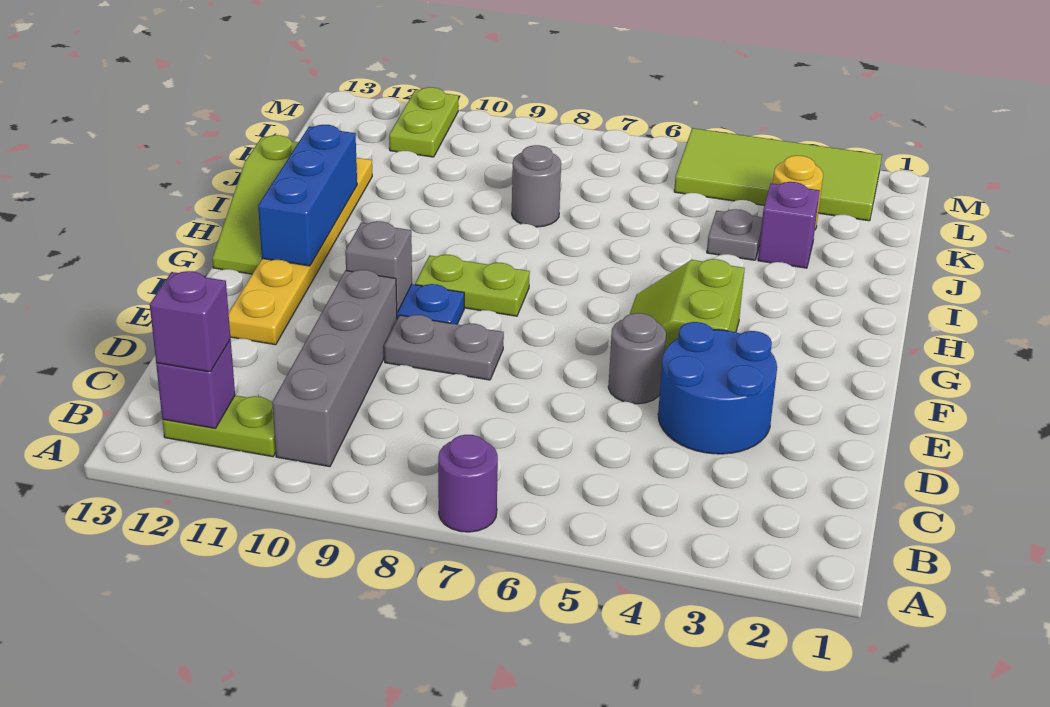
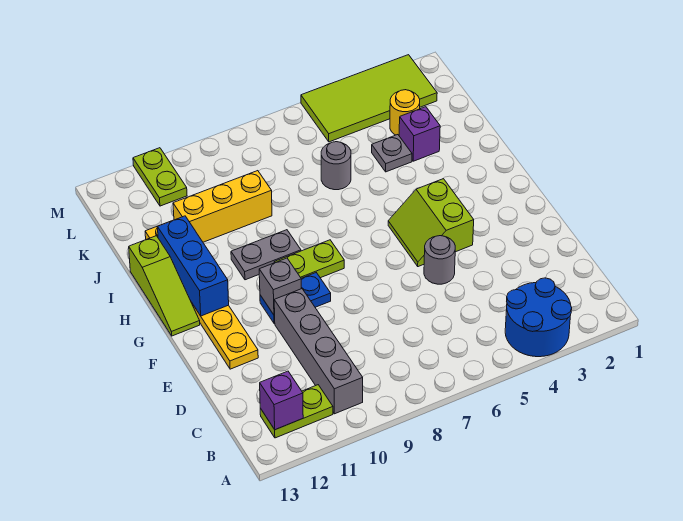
purple 1x1 round brick [438,435,498,532] -> none
purple 1x1 brick [150,271,231,372] -> none
blue 2x2 round brick [658,322,777,454] -> blue 2x2 round brick moved to [505,278,572,357]
grey 1x2 plate [384,315,504,380] -> grey 1x2 plate moved to [231,230,301,280]
grey 1x1 round brick [512,145,561,227] -> grey 1x1 round brick moved to [321,142,351,190]
none -> yellow 1x3 brick [173,171,272,242]

